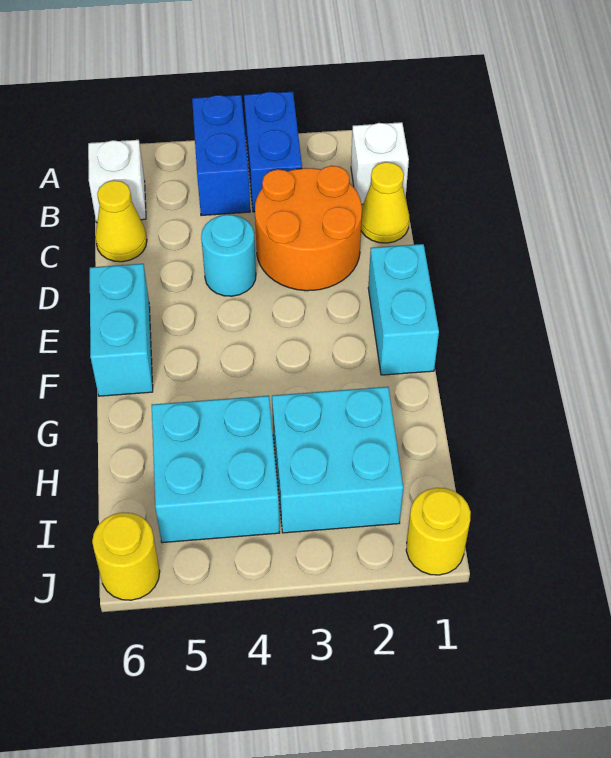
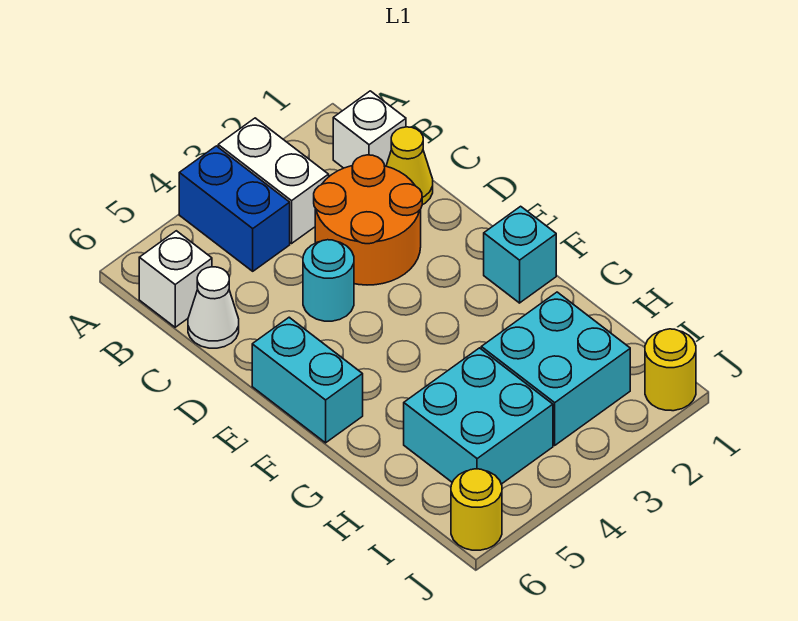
blue 1x2 brick [244,92,302,212] -> white 1x2 brick [218,118,329,243]
yellow 1x1 cone [95,180,147,262] -> white 1x1 cone [188,267,239,348]
cyan 1x2 brick [368,244,439,375] -> cyan 1x1 brick [484,206,556,303]

